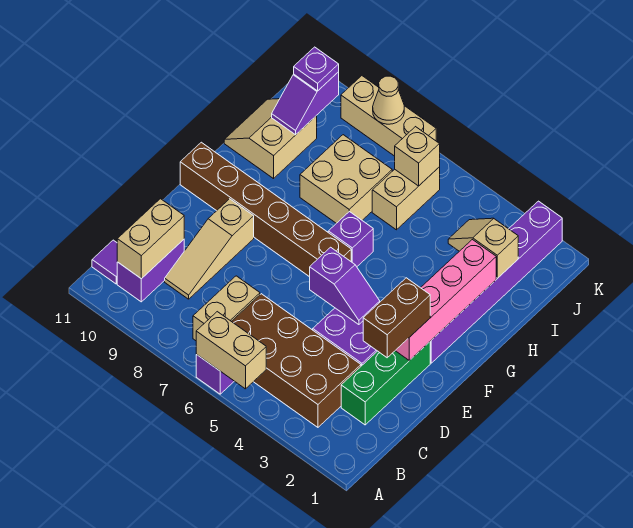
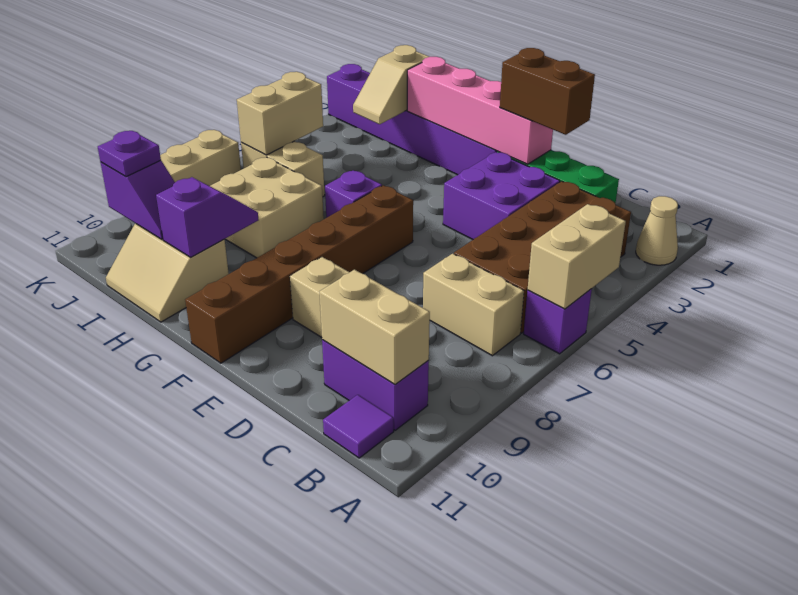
purple 1x2 slope [310,247,380,325] -> purple 1x2 slope moved to [156,177,258,257]
tan 1x1 brick [395,127,440,186] -> tan 1x2 brick [237,72,323,155]
tan 1x1 cone [373,76,404,124] -> tan 1x1 cone moved to [636,196,678,265]

